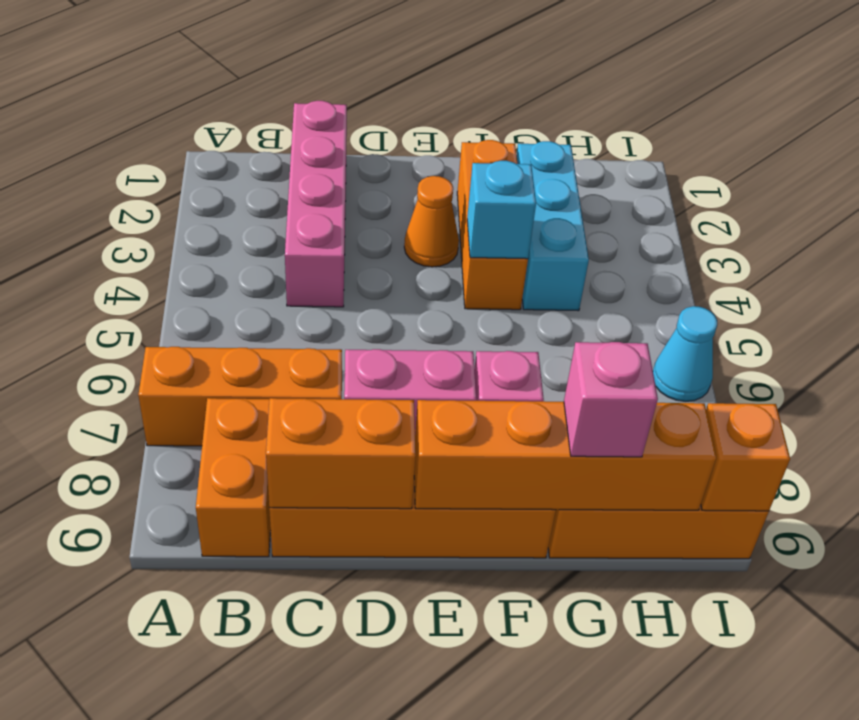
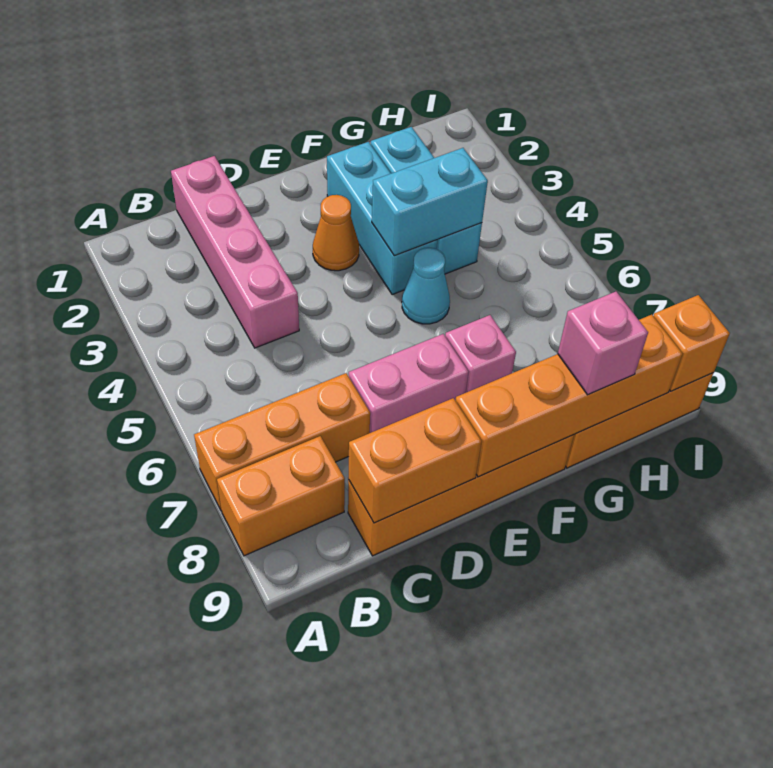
orange 1x2 brick [196,398,271,557] -> orange 1x2 brick turned to [217,436,345,556]
orange 1x3 brick [457,140,528,310] -> cyan 1x3 brick [327,142,437,295]
cyan 1x1 brick [467,161,536,259] -> cyan 1x2 brick [372,148,488,256]
cyan 1x1 cone [653,306,717,401] -> cyan 1x1 cone moved to [402,248,450,324]

